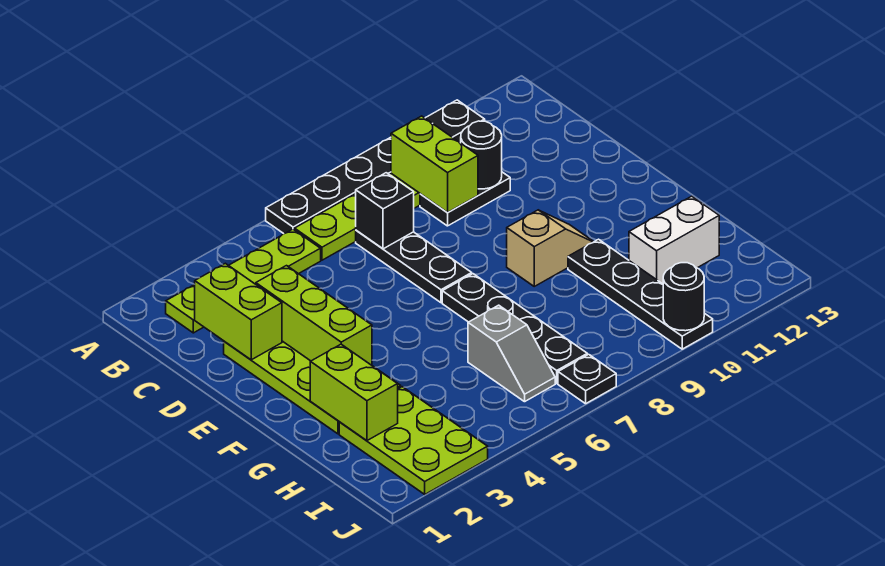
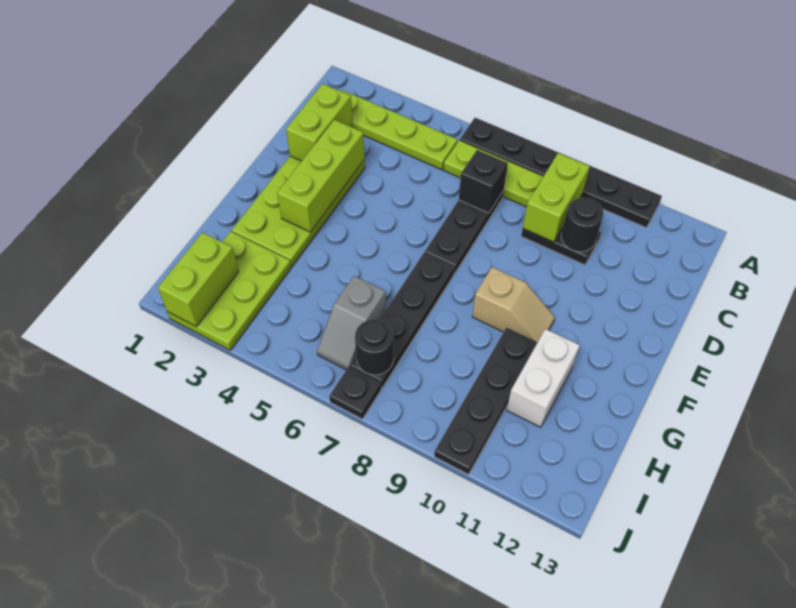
lime 1x2 brick [310,344,398,441] -> lime 1x2 brick moved to [158,232,239,327]
white 1x2 brick [629,196,719,284] -> white 1x2 brick turned to [507,329,580,427]
black 1x1 round brick [663,263,704,331] -> black 1x1 round brick moved to [355,319,394,375]

